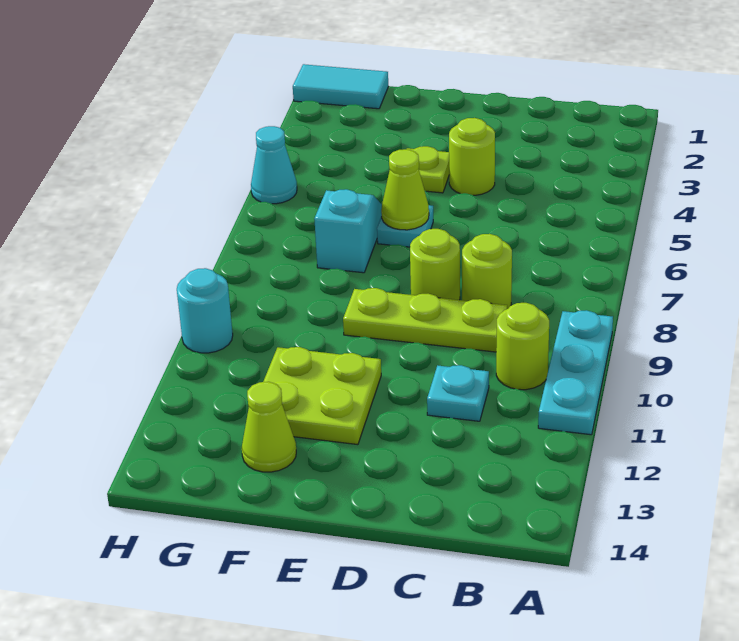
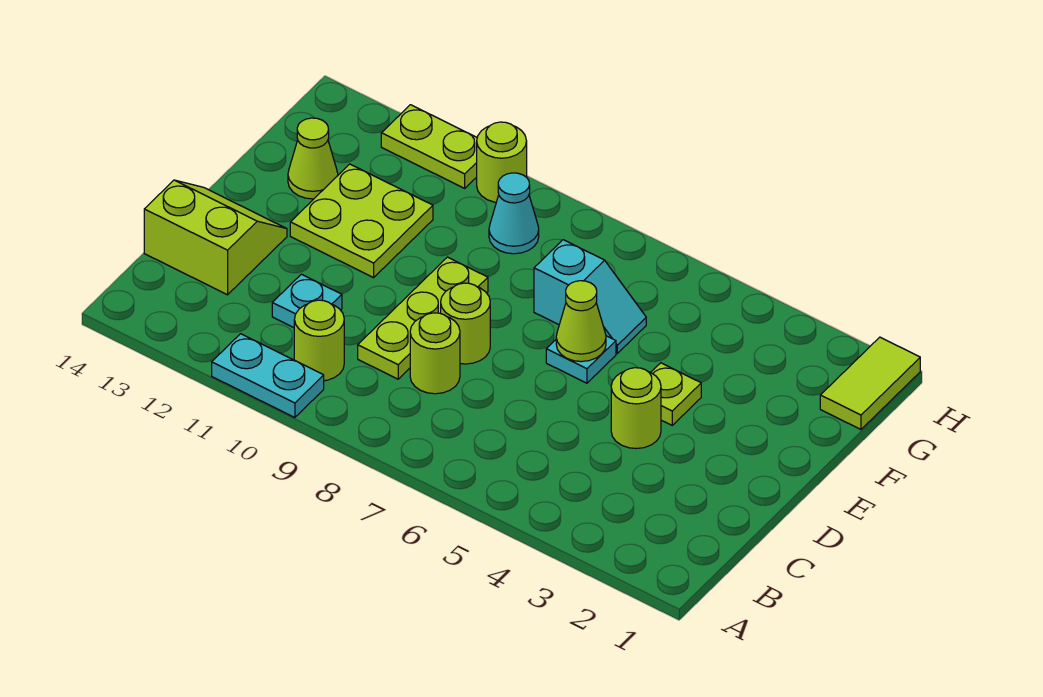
cyan 1x3 plate [538,310,613,435] -> cyan 1x2 plate [212,334,324,418]
none -> lime 2x2 slope [144,180,287,295]
cyan 1x2 tile [293,64,388,109] -> lime 1x2 tile [820,337,920,429]
cyan 1x1 cone [251,126,297,204] -> cyan 1x1 cone moved to [489,173,539,254]
cyan 1x1 round brick [177,268,233,353] -> lime 1x1 round brick [477,122,527,202]
none -> lime 1x2 plate [381,105,477,188]

